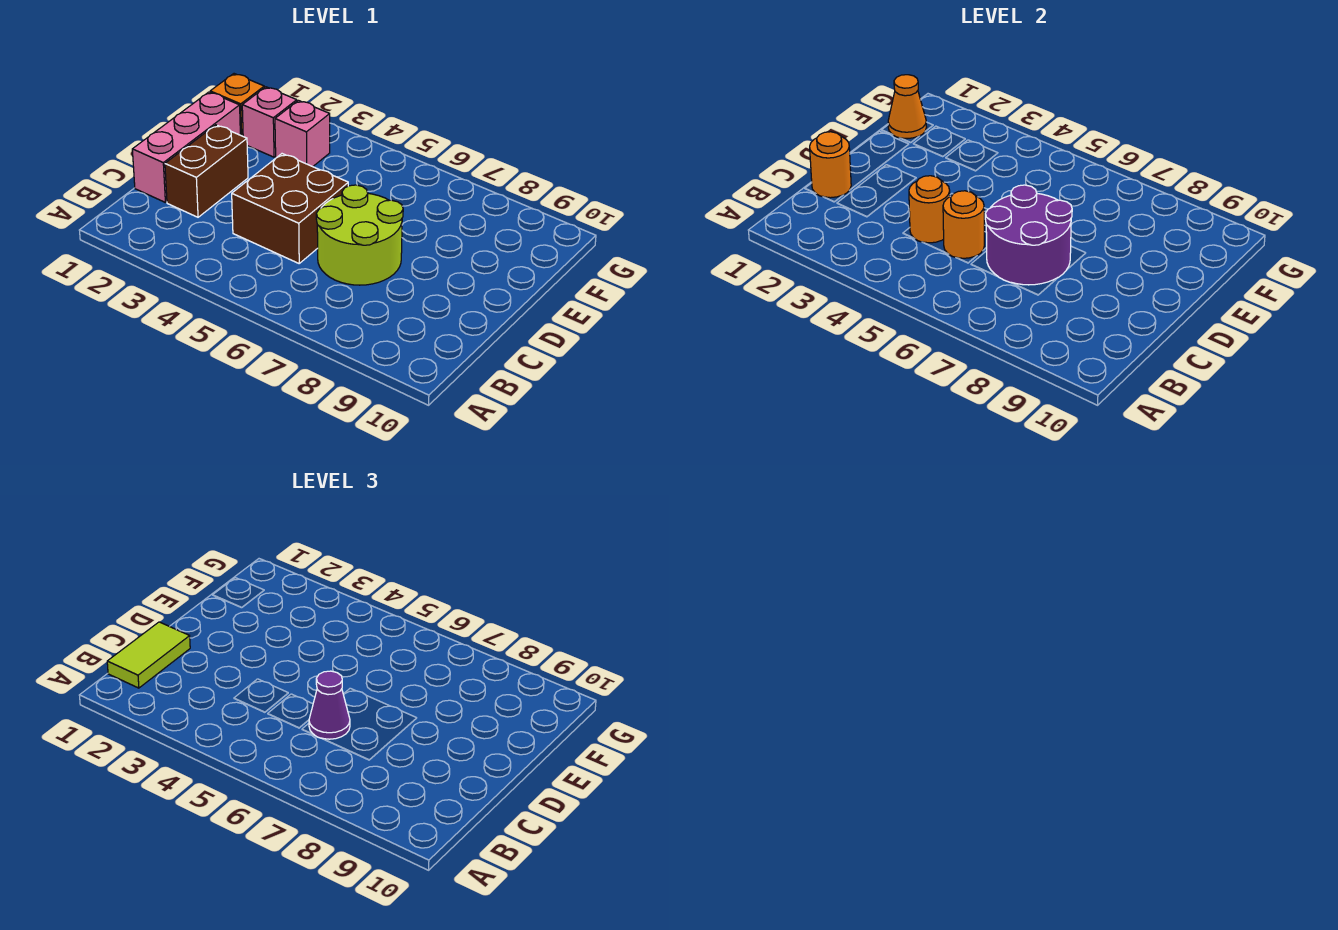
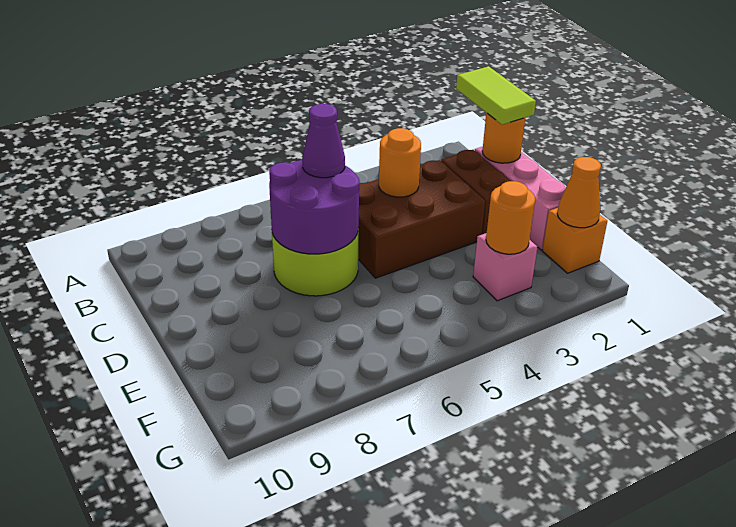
brown 2x2 brick [232,154,348,263] -> brown 2x3 brick [358,160,485,278]
orange 1x1 round brick [943,191,984,258] -> orange 1x1 round brick moved to [486,181,535,254]
pink 1x1 brick [242,87,297,157] -> none

